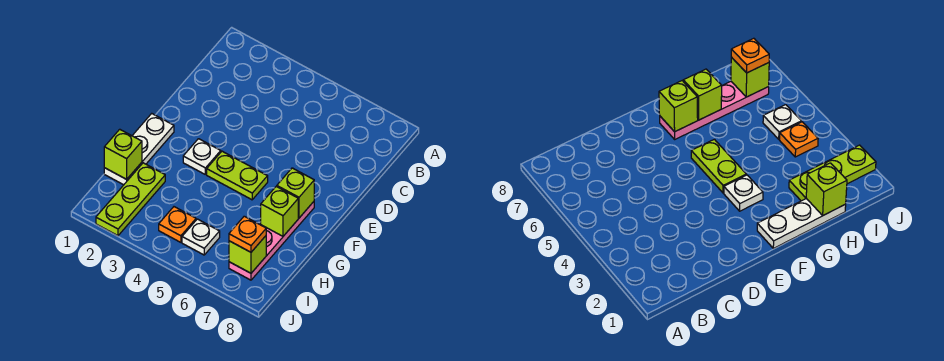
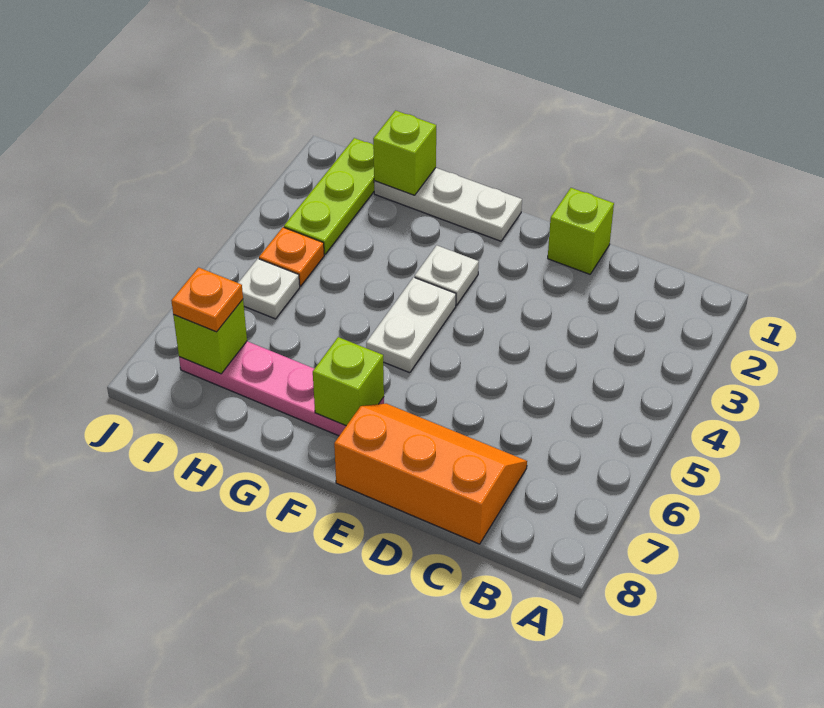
none -> orange 2x3 slope [334,404,527,544]
lime 1x2 plate [207,151,268,200] -> white 1x2 plate [366,277,456,373]
lime 1x1 brick [261,186,298,236] -> lime 1x1 brick moved to [548,188,614,274]
lime 1x3 plate [96,163,165,236] -> lime 1x3 plate turned to [284,138,374,254]

